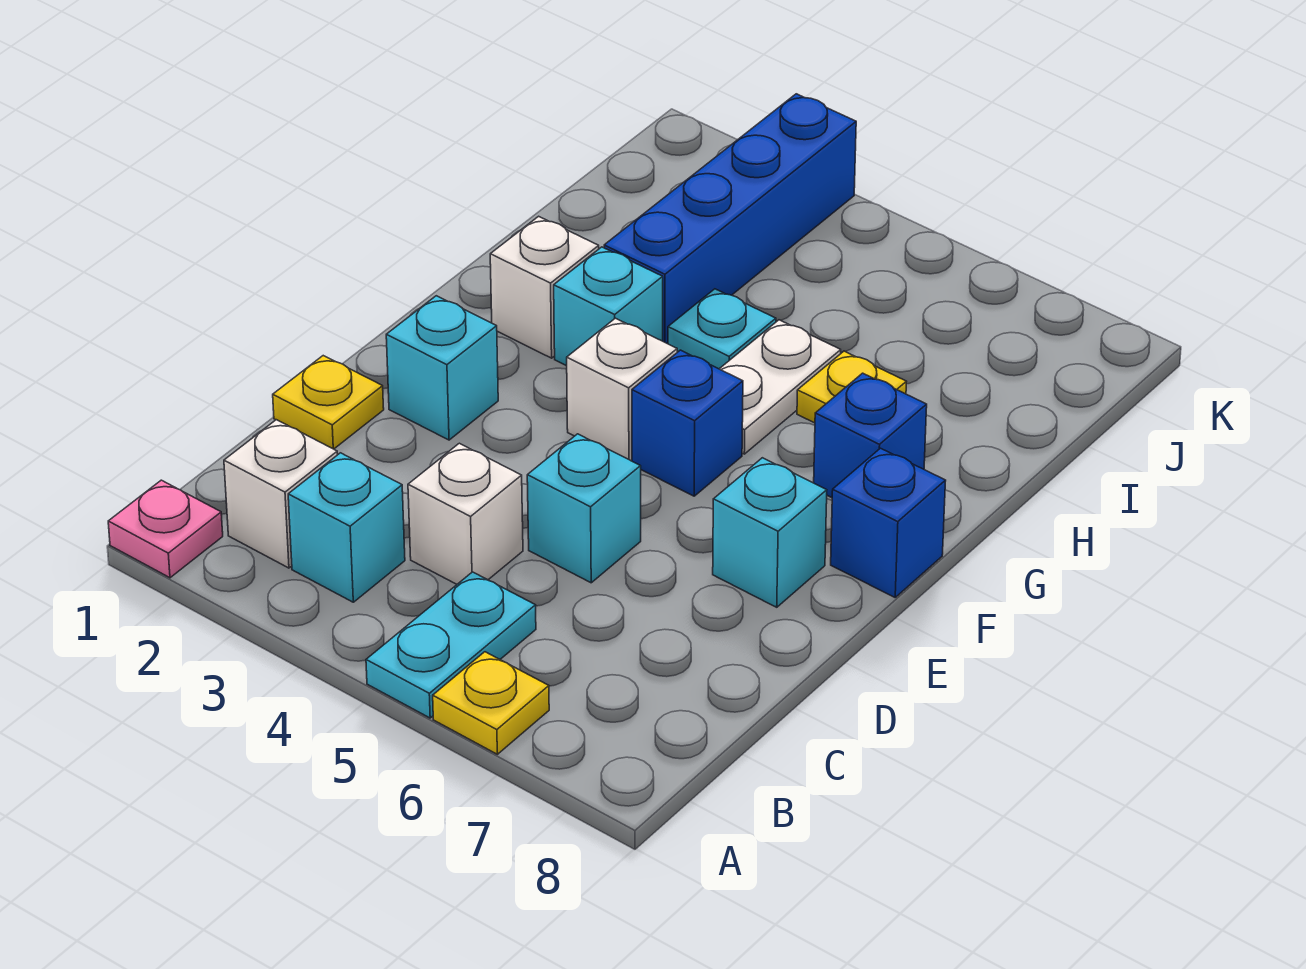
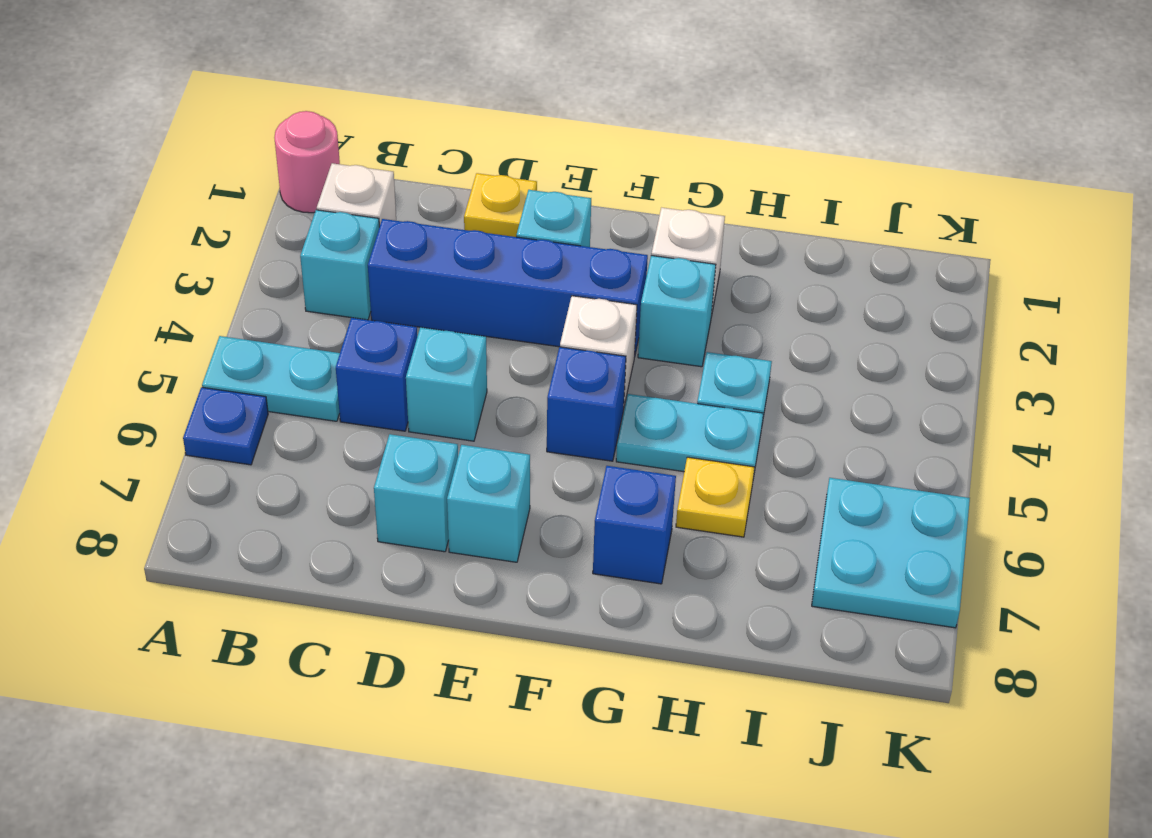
pink 1x1 plate [108,480,223,578] -> pink 1x1 round brick [274,111,340,213]
yellow 1x1 plate [433,652,549,754] -> blue 1x1 plate [183,387,268,465]
white 1x1 brick [408,443,523,584] -> none
none -> cyan 1x1 brick [374,434,458,552]
blue 1x1 brick [831,448,946,597] -> blue 1x1 brick moved to [336,318,417,431]
white 1x2 plate [720,320,841,454] -> cyan 1x2 plate [616,394,763,473]
blue 1x4 brick [604,94,856,344] -> blue 1x4 brick moved to [368,219,648,357]
none -> cyan 2x2 plate [812,478,970,628]

